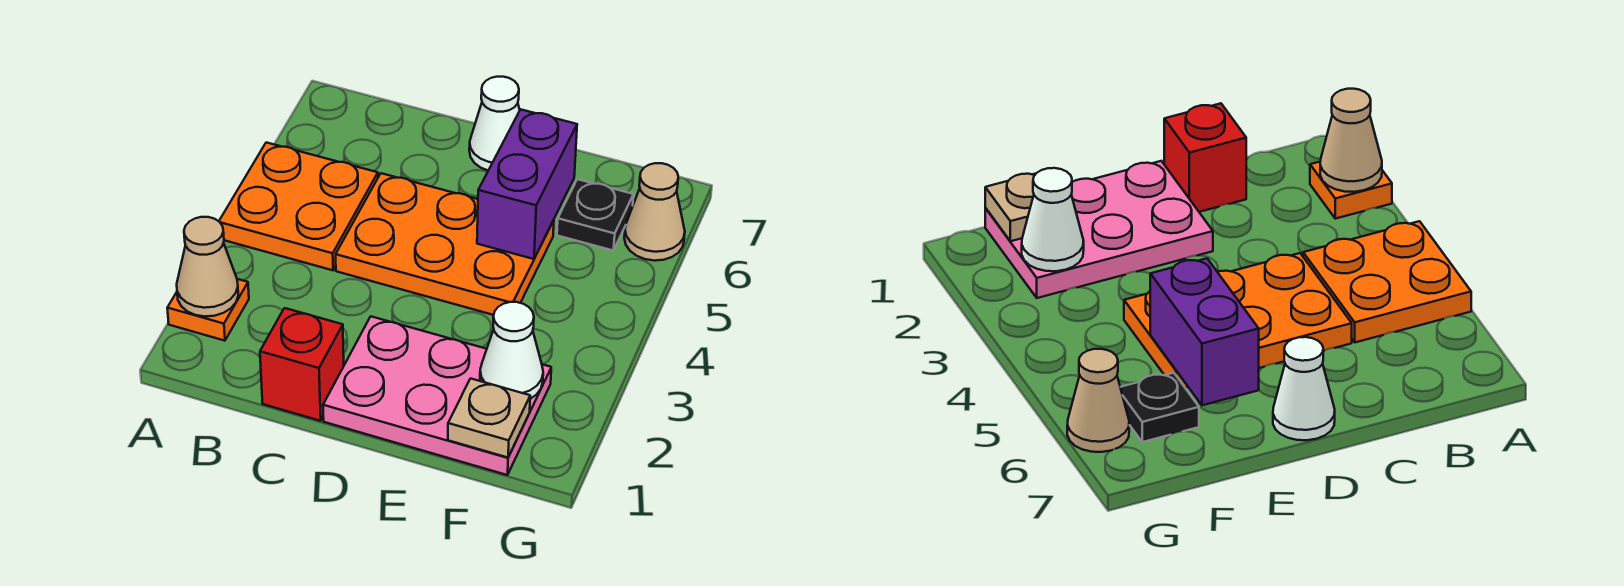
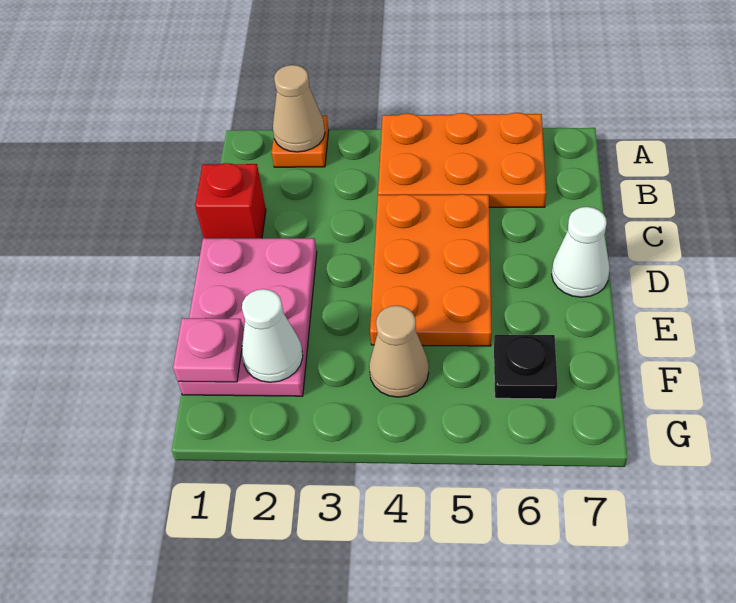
orange 2x2 plate [219,142,378,270] -> orange 2x3 plate [378,113,546,207]
purple 1x2 brick [477,110,577,259] -> none
tan 1x1 plate [448,379,530,457] -> pink 1x1 plate [173,318,244,382]
tan 1x1 cone [624,163,685,261] -> tan 1x1 cone moved to [369,305,429,397]

